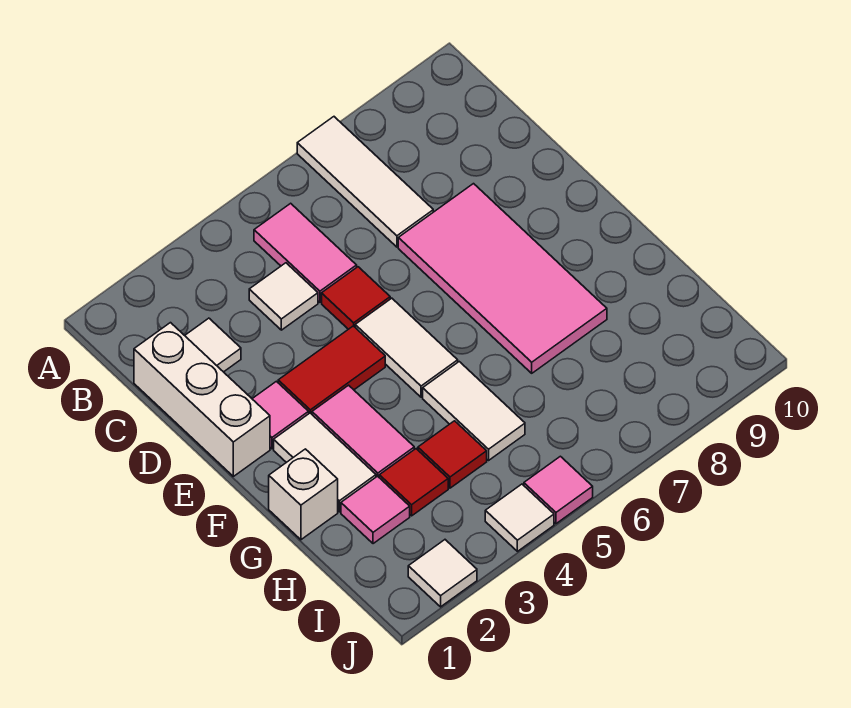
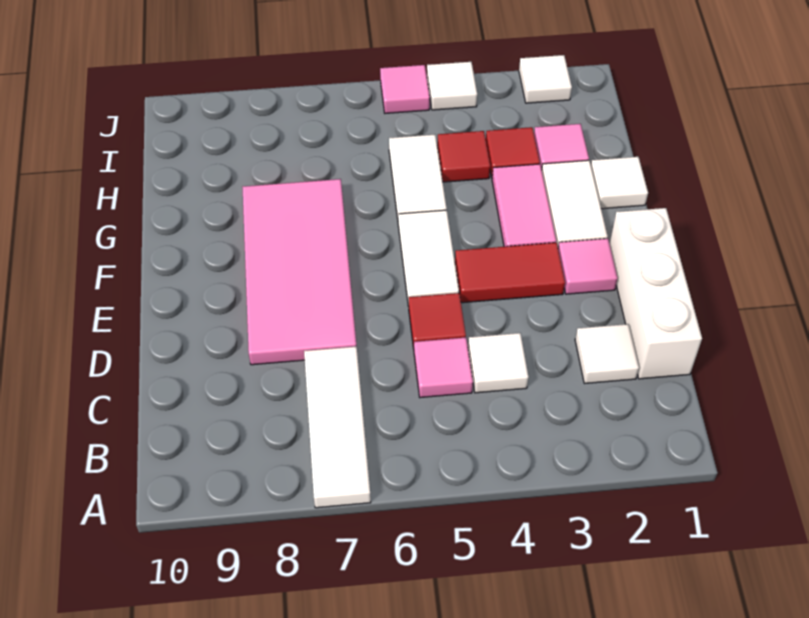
pink 1x2 tile [254,203,357,302] -> pink 1x1 tile [414,338,473,398]
white 1x1 brick [269,449,338,540] -> white 1x1 tile [591,157,648,209]

